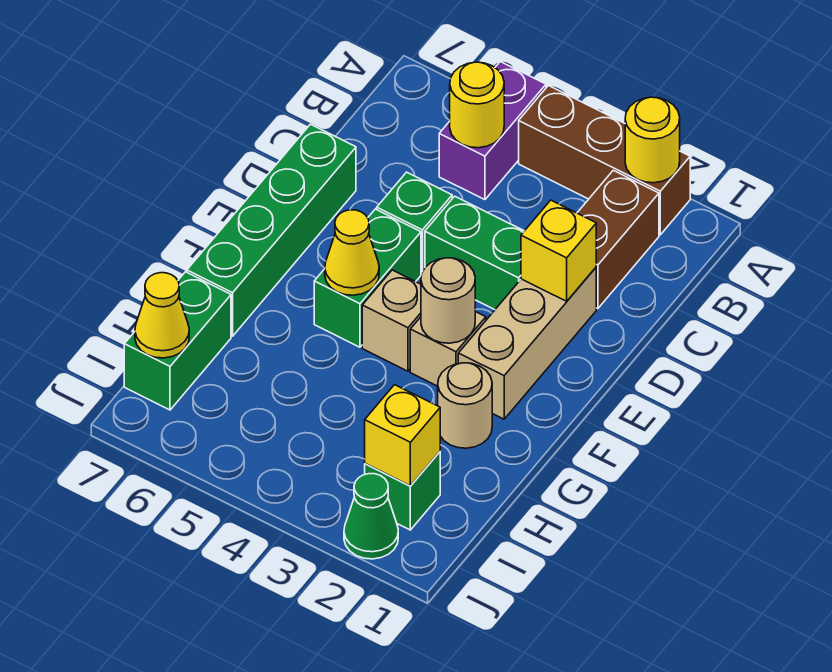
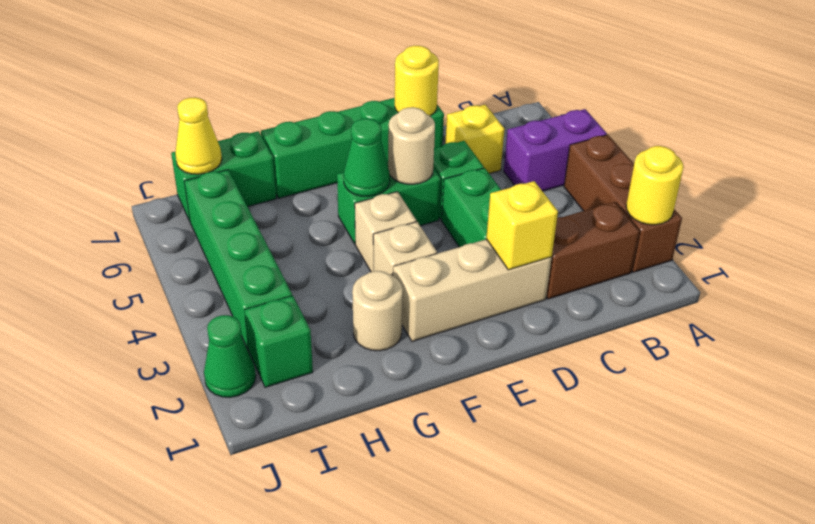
yellow 1x1 round brick [450,62,504,148] -> yellow 1x1 round brick moved to [395,46,439,116]
tan 1x1 round brick [421,258,475,343] -> tan 1x1 round brick moved to [388,107,435,184]
yellow 1x1 cone [325,210,379,295] -> green 1x1 cone [344,119,390,197]
yellow 1x1 brick [365,385,440,486] -> yellow 1x1 brick moved to [445,105,505,174]
none -> green 1x4 brick [184,170,292,351]

